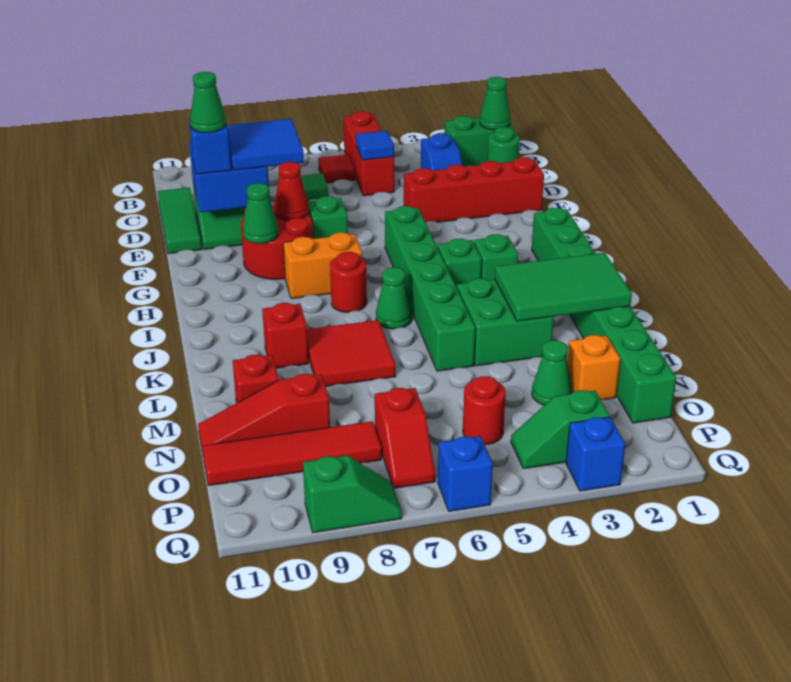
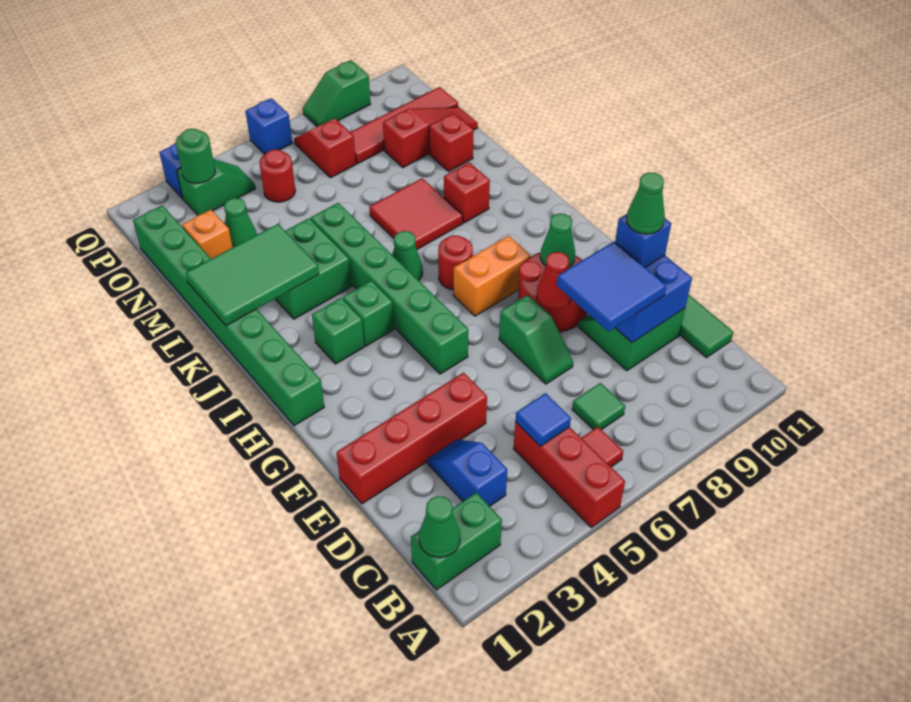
green 1x1 round brick [487,127,520,163] -> green 1x1 round brick moved to [176,129,215,183]

